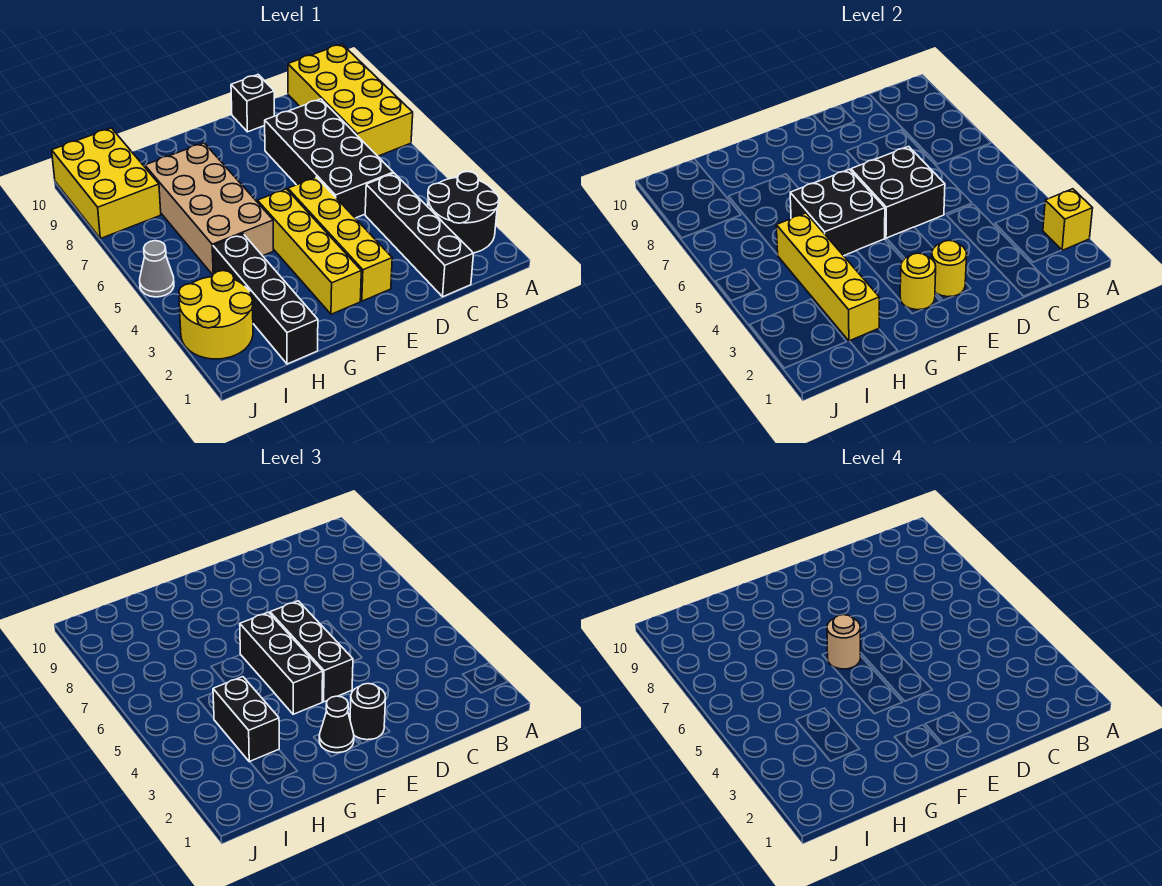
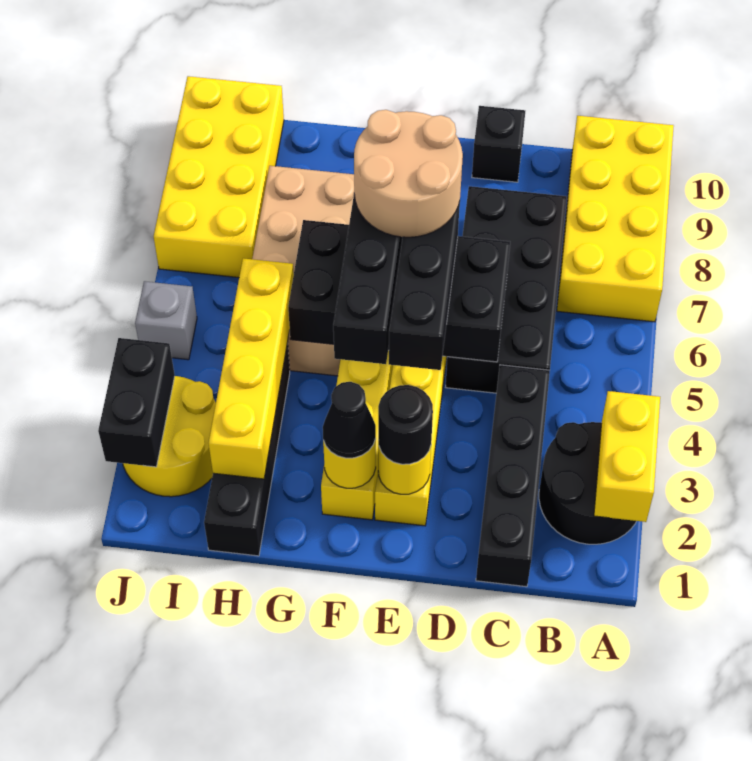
yellow 1x1 brick [1043,189,1093,250] -> yellow 1x2 brick [594,391,660,522]
tan 1x1 round brick [827,615,860,669] -> tan 2x2 round brick [354,110,463,237]
black 1x2 brick [213,677,279,762] -> black 1x2 brick moved to [98,338,175,467]
yellow 2x3 brick [52,128,161,239] -> yellow 2x4 brick [154,76,284,278]
grey 1x1 cone [140,241,174,297] -> grey 1x1 brick [135,281,197,360]

